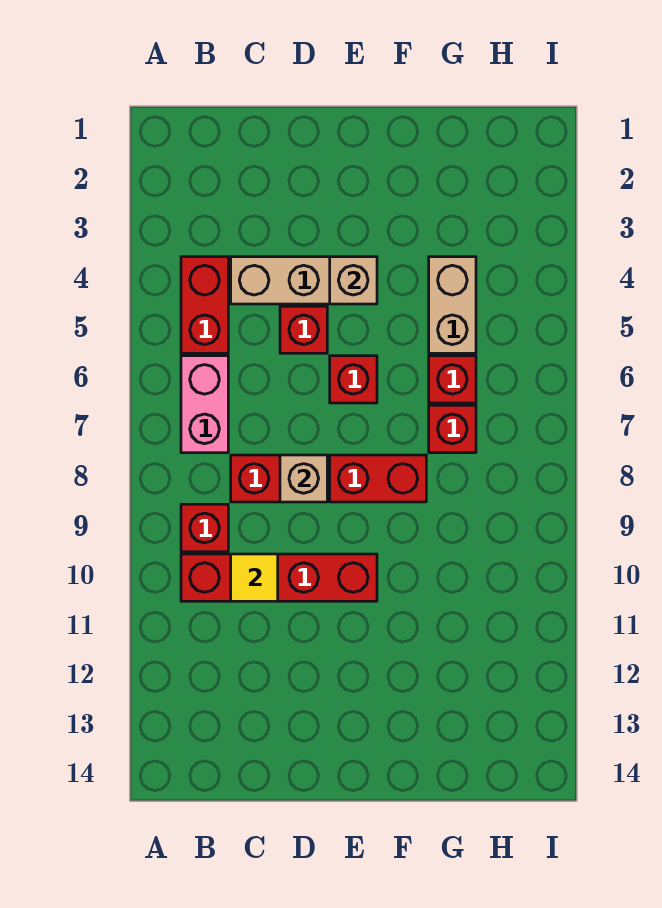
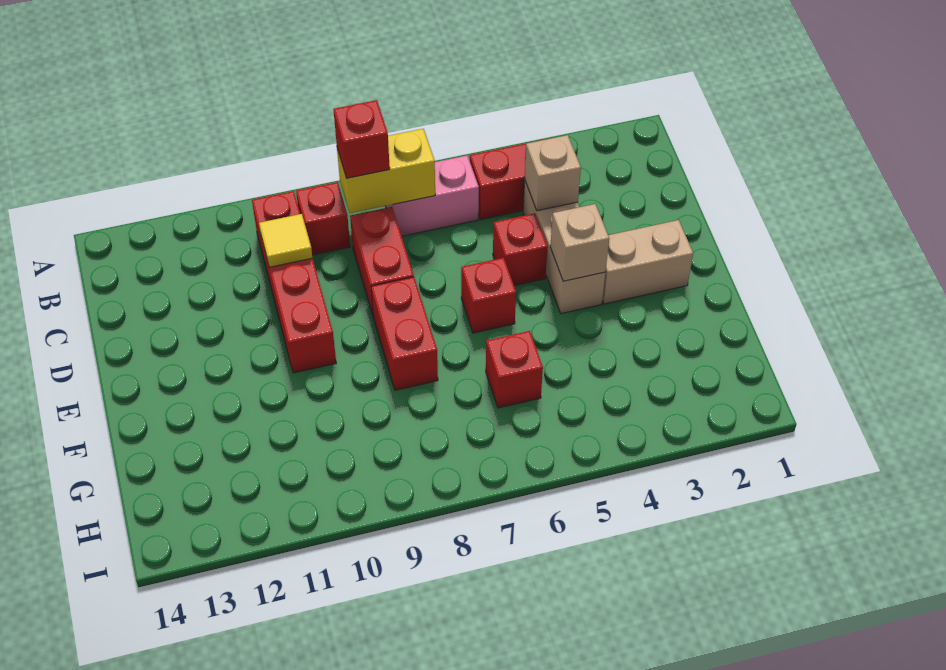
none -> yellow 1x2 brick [337,129,435,213]
tan 1x1 brick [280,455,327,502] -> tan 1x1 brick moved to [525,135,581,211]
tan 1x2 brick [429,257,476,353] -> tan 1x2 brick moved to [602,220,693,304]
red 1x1 brick [429,405,476,453] -> red 1x1 brick moved to [334,100,390,178]

